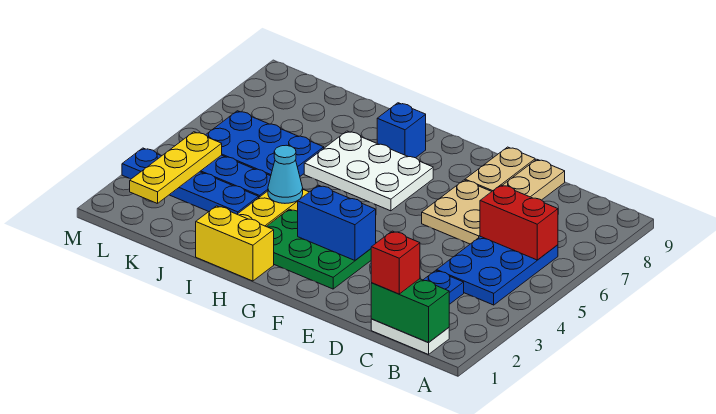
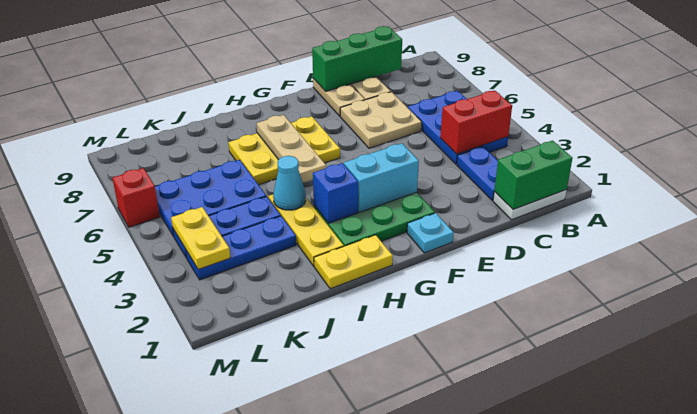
red 1x2 brick [480,185,558,260] -> red 1x2 brick moved to [440,90,512,154]
red 1x1 brick [371,231,420,294] -> red 1x1 brick moved to [113,168,160,227]
none -> green 1x3 brick [312,26,402,91]
none -> cyan 1x1 plate [407,213,454,253]
blue 1x2 brick [298,185,376,260] -> cyan 1x2 brick [344,143,419,212]
white 2x3 plate [304,131,433,211] -> yellow 2x3 plate [228,116,340,185]
yellow 1x2 brick [196,206,274,281] -> yellow 1x2 plate [314,235,393,289]
none -> tan 1x3 plate [257,115,326,183]
blue 1x1 brick [377,103,426,158] -> blue 1x1 brick moved to [313,163,358,223]
blue 1x4 plate [122,148,259,214] -> blue 1x3 plate [186,216,296,280]
yellow 1x3 plate [130,132,222,204] -> yellow 1x2 plate [171,207,230,270]

